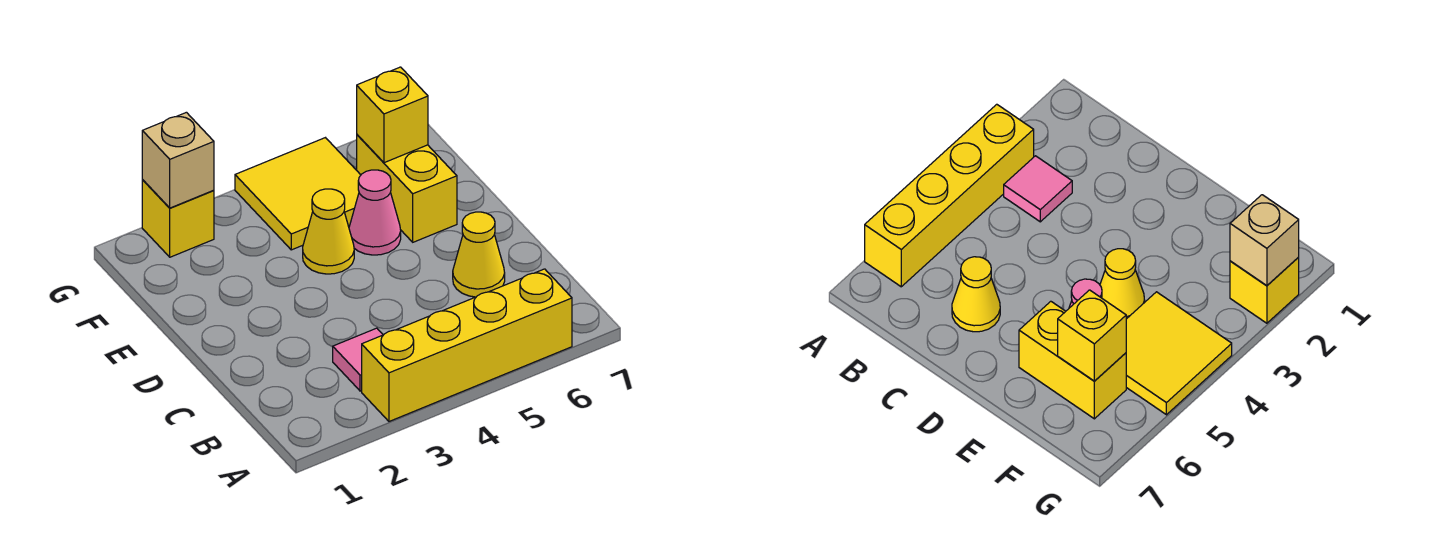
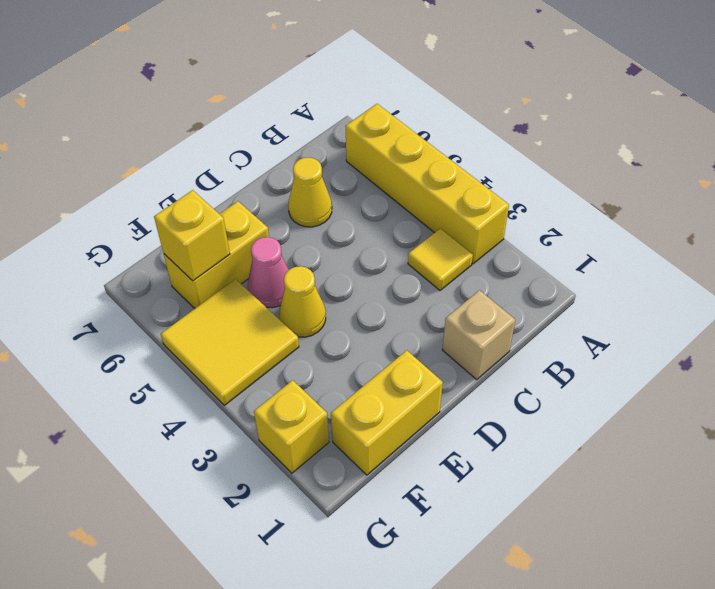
pink 1x1 tile [333,328,383,391] -> yellow 1x1 tile [408,228,473,290]
none -> yellow 1x2 brick [331,350,443,475]
tan 1x1 brick [142,112,214,208] -> tan 1x1 brick moved to [442,290,515,380]

